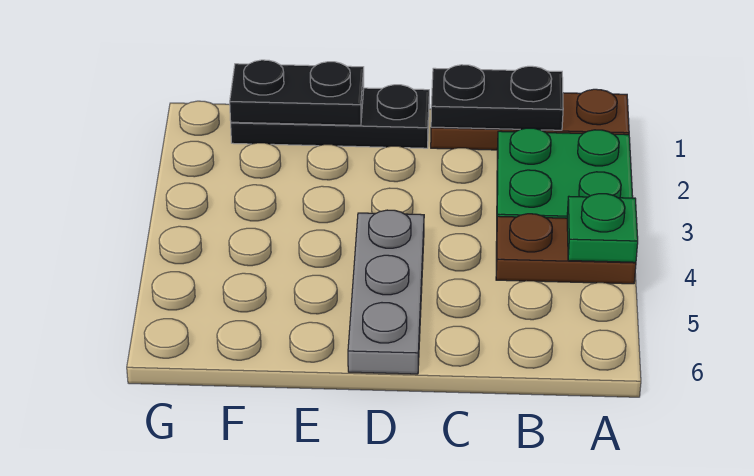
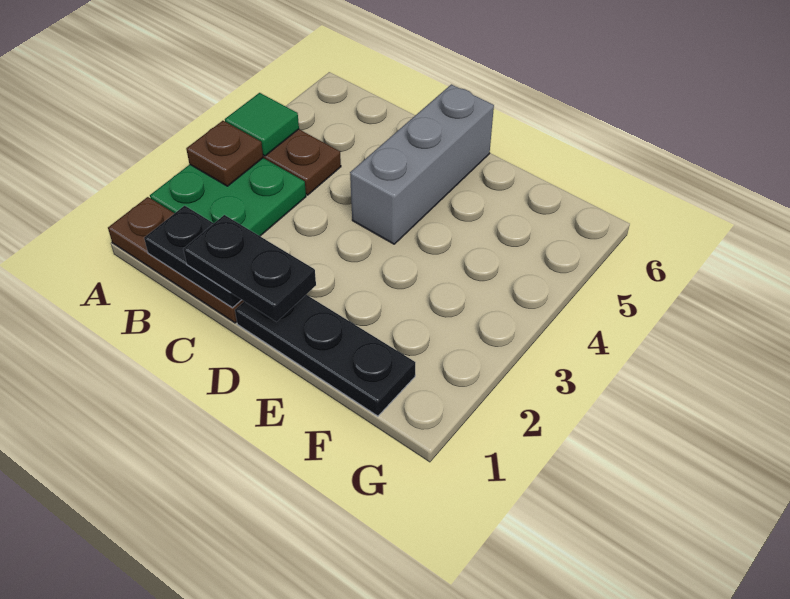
none -> brown 1x1 plate [186,121,263,186]
green 1x1 plate [567,194,638,262] -> green 1x1 tile [225,93,299,156]
grey 1x3 plate [348,210,424,374] -> grey 1x3 brick [350,84,494,244]
black 1x2 plate [230,60,364,125] -> black 1x2 plate moved to [183,215,316,322]

